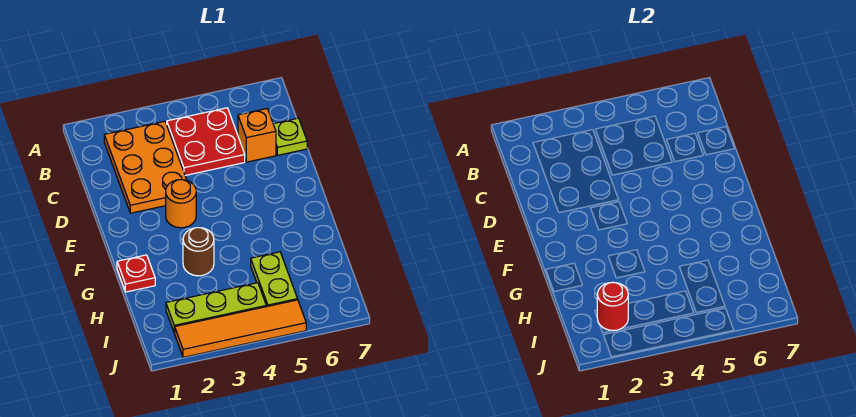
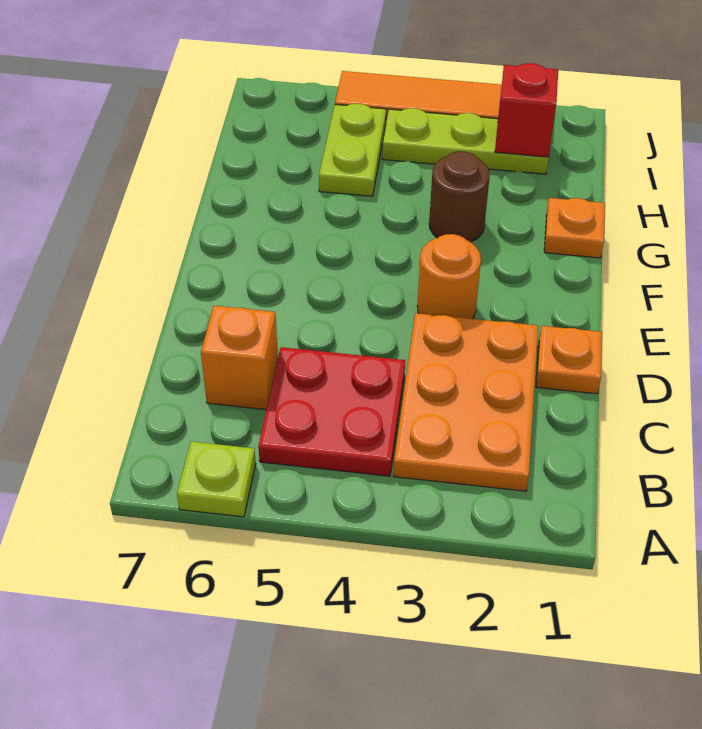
lime 1x1 plate [274,118,307,155] -> lime 1x1 plate moved to [177,441,256,517]
none -> orange 1x1 plate [536,326,602,394]
red 1x1 plate [117,255,155,292] -> orange 1x1 plate [544,198,605,258]
red 1x1 round brick [597,282,628,331] -> red 1x1 brick [495,63,558,157]

